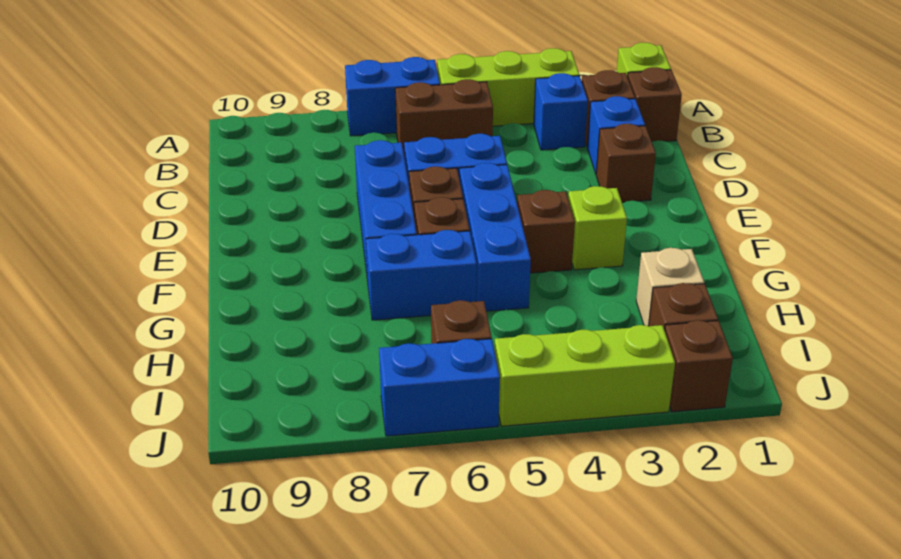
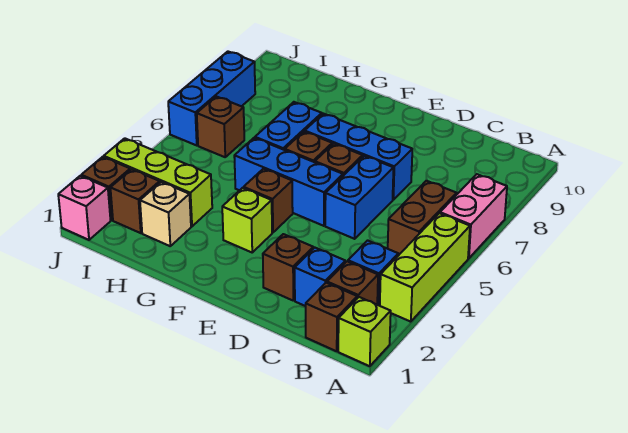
blue 1x2 brick [345,57,440,136] -> pink 1x2 brick [440,174,507,258]
none -> pink 1x1 brick [58,176,111,240]
lime 1x3 brick [495,325,675,426] -> lime 1x3 brick turned to [104,138,212,226]
blue 1x2 brick [379,339,500,436] -> blue 1x3 brick [168,52,255,145]

